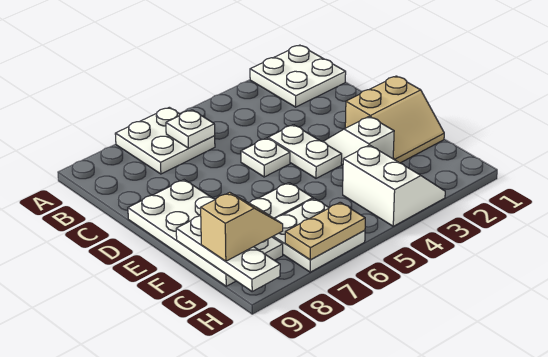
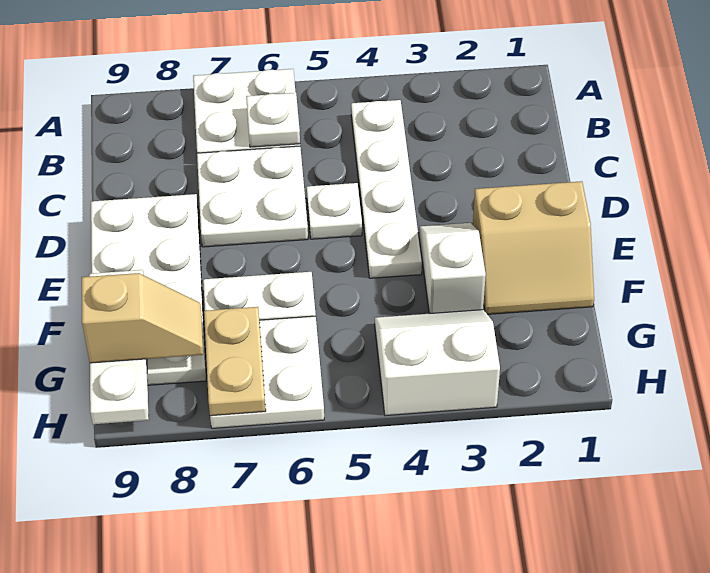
white 2x2 plate [250,45,346,107] -> white 2x2 plate moved to [197,146,308,247]
white 1x2 plate [268,125,342,178] -> white 1x4 plate [351,100,422,278]
white 2x2 slope [343,145,445,226] -> white 2x2 slope turned to [375,310,500,416]
tan 1x2 plate [285,202,365,260] -> tan 1x2 plate turned to [204,307,266,416]

